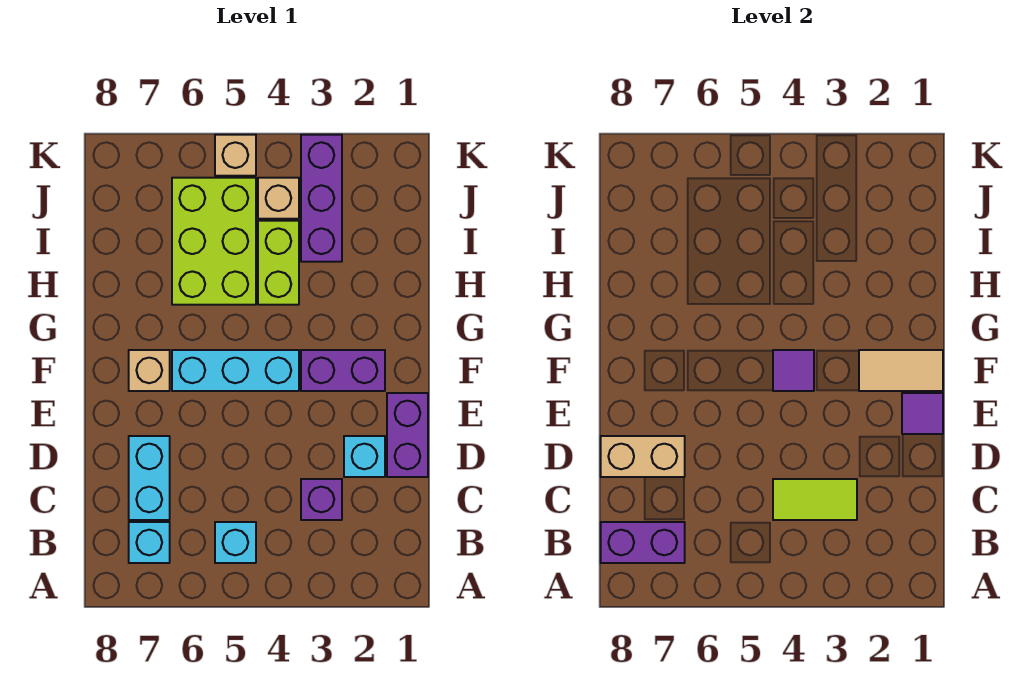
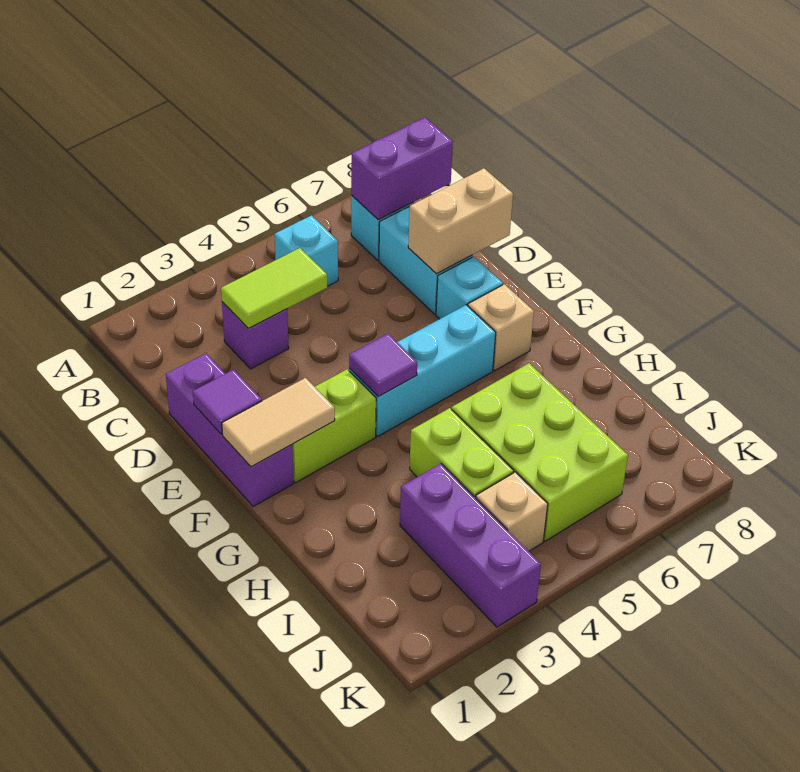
purple 1x2 brick [387,393,428,477] -> purple 1x3 brick [166,353,293,507]
cyan 1x1 brick [344,436,385,477] -> cyan 1x1 brick moved to [436,257,503,319]
purple 1x2 brick [301,350,385,391] -> lime 1x2 brick [292,369,376,483]
tan 1x1 brick [215,135,256,176] -> none

